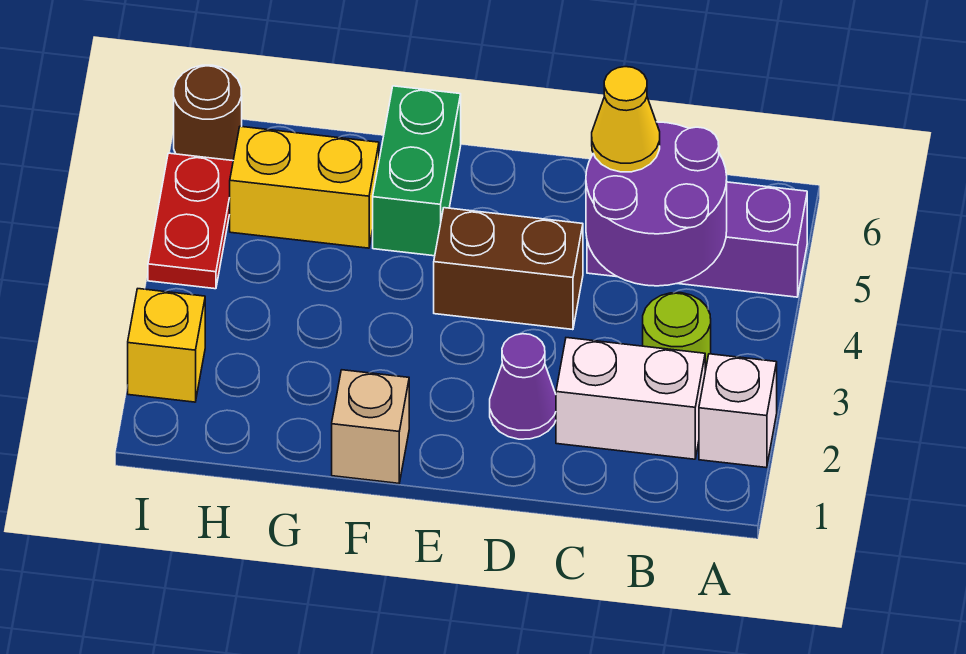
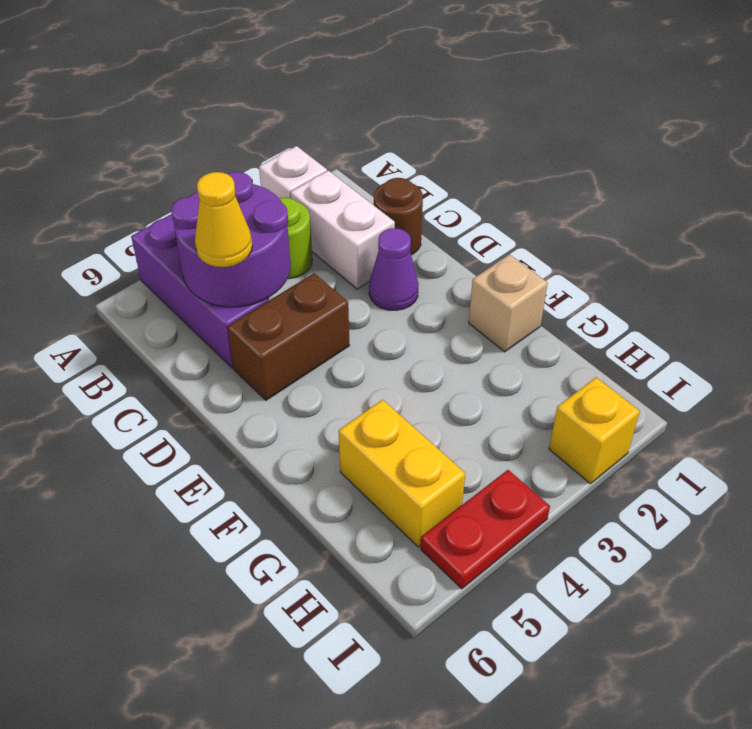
brown 1x2 brick [434,208,583,330] -> brown 1x2 brick turned to [227,273,350,400]
green 1x2 brick [373,86,461,256] -> none
brown 1x1 round brick [174,65,242,161] -> brown 1x1 round brick moved to [374,178,423,255]

